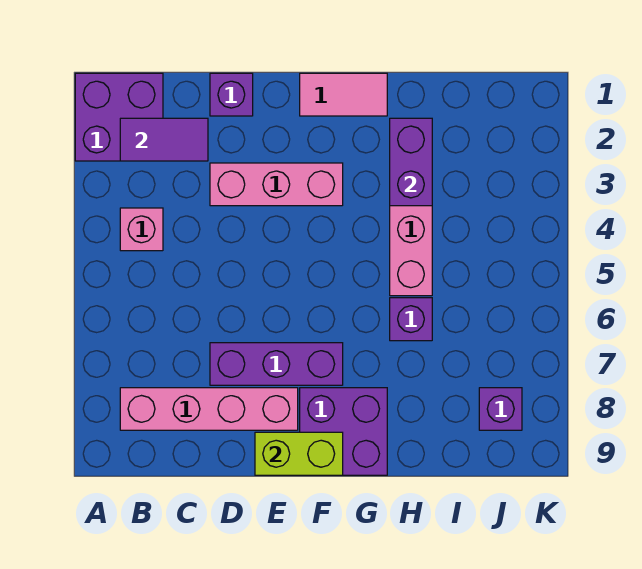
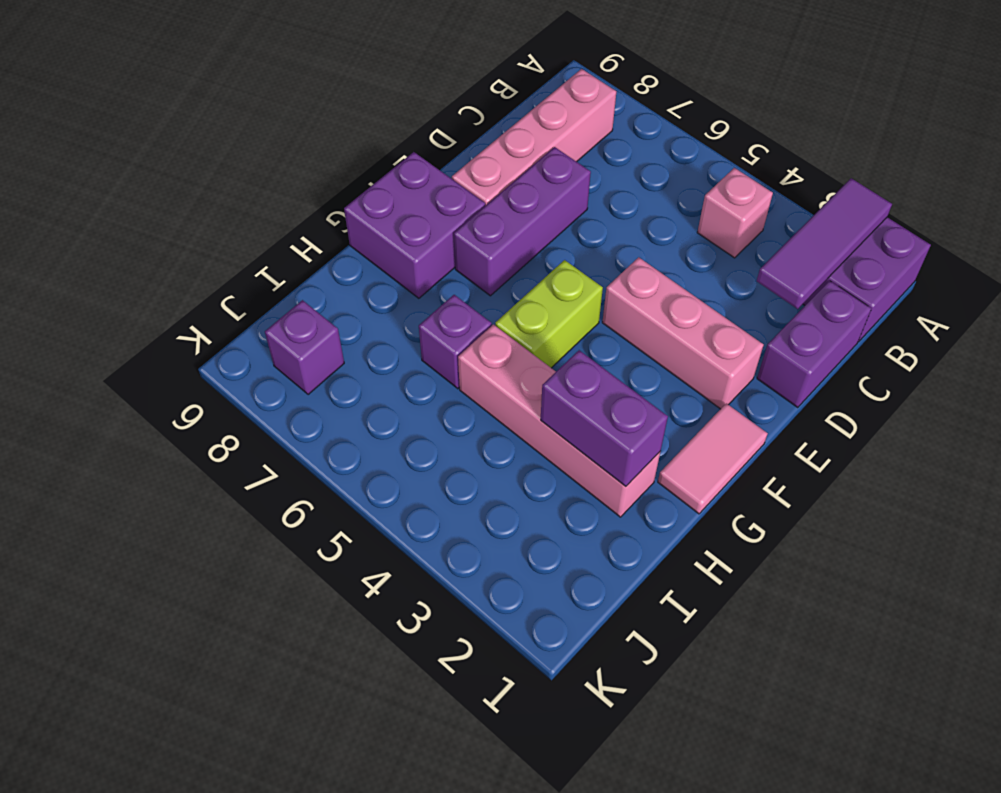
purple 1x2 tile [120,118,208,161] -> purple 1x3 tile [757,178,892,309]
purple 1x1 brick [210,73,253,116] -> purple 1x2 brick [757,281,872,408]
pink 1x3 brick [210,163,343,206] -> pink 1x3 brick turned to [602,257,764,409]
lime 1x2 brick [255,432,343,475] -> lime 1x2 brick moved to [495,260,603,368]

